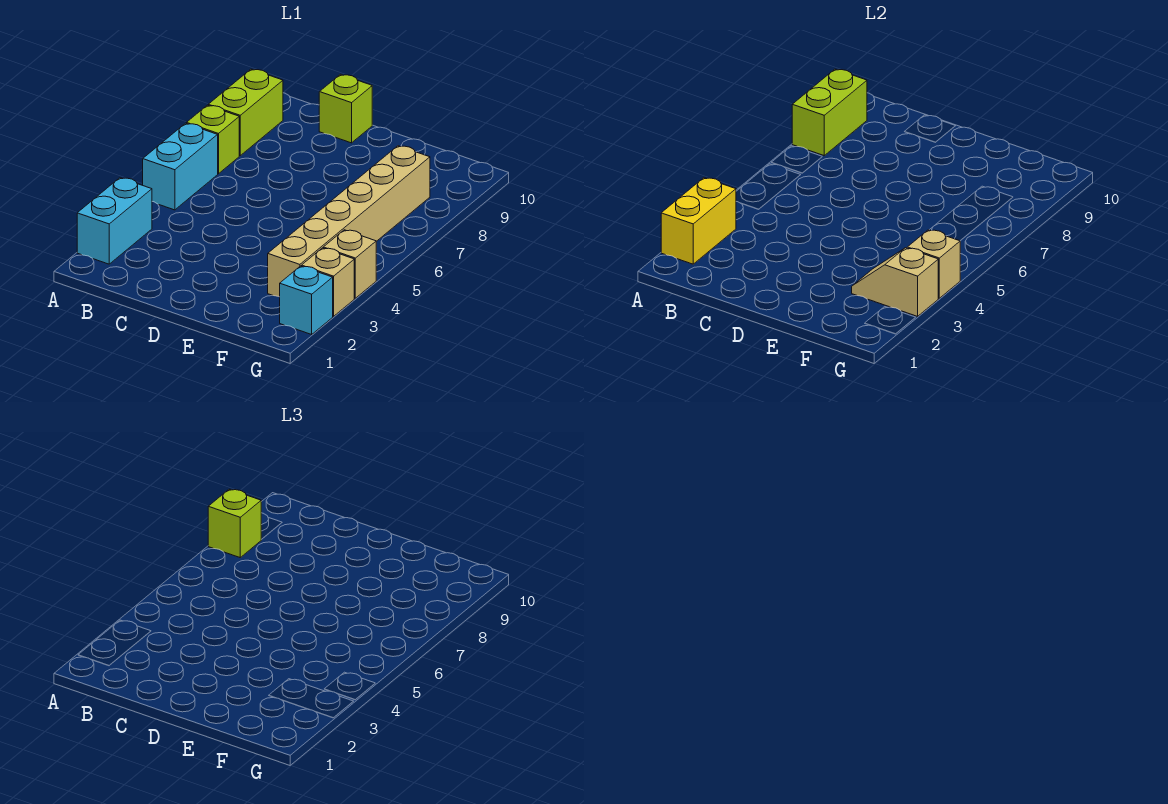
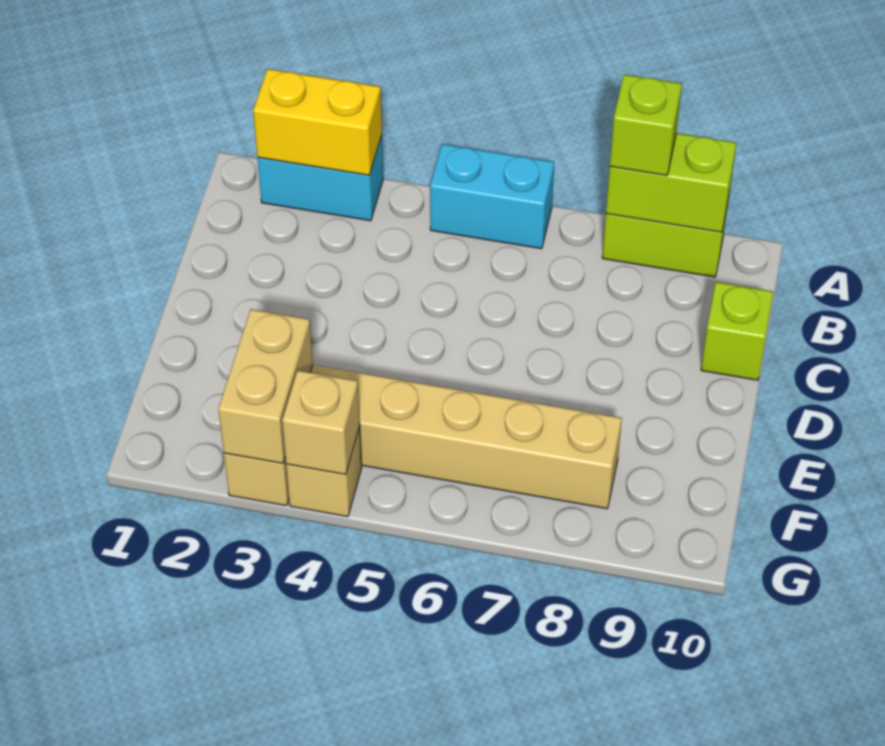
lime 1x1 brick [186,105,239,174] -> none
tan 1x2 slope [852,248,938,316] -> tan 1x2 brick [218,309,313,463]
cyan 1x1 brick [280,266,333,334] -> none

